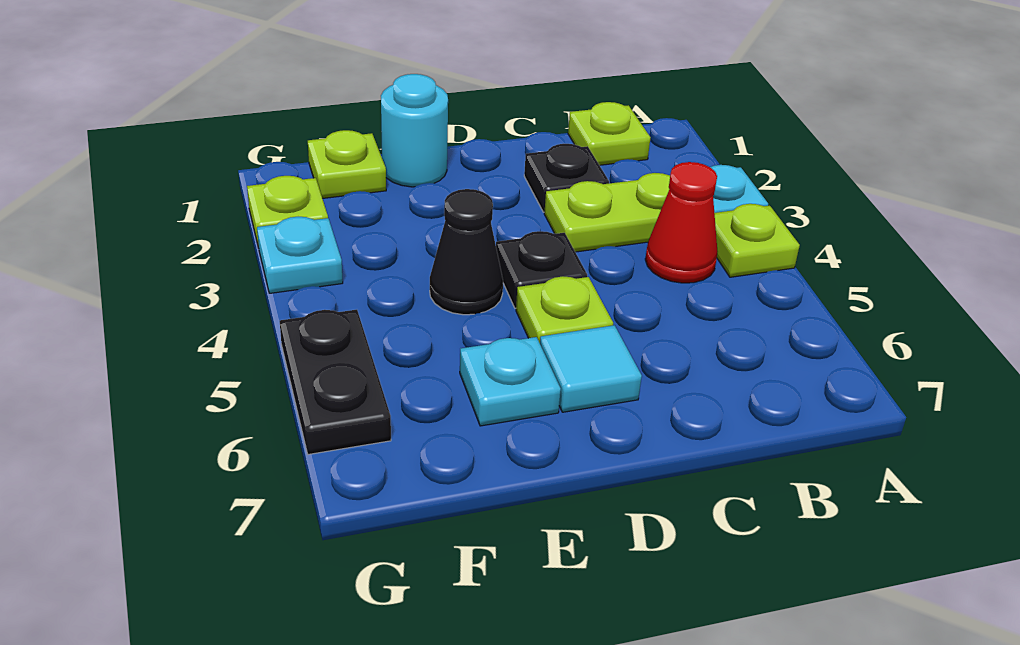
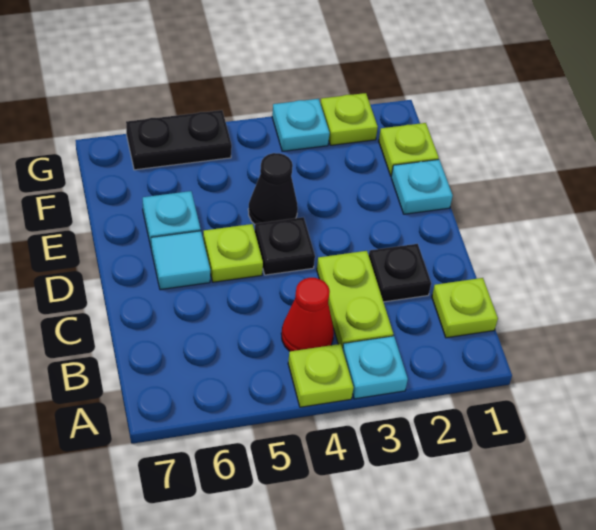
cyan 1x1 round brick [381,74,448,187] -> cyan 1x1 plate [391,159,453,214]

